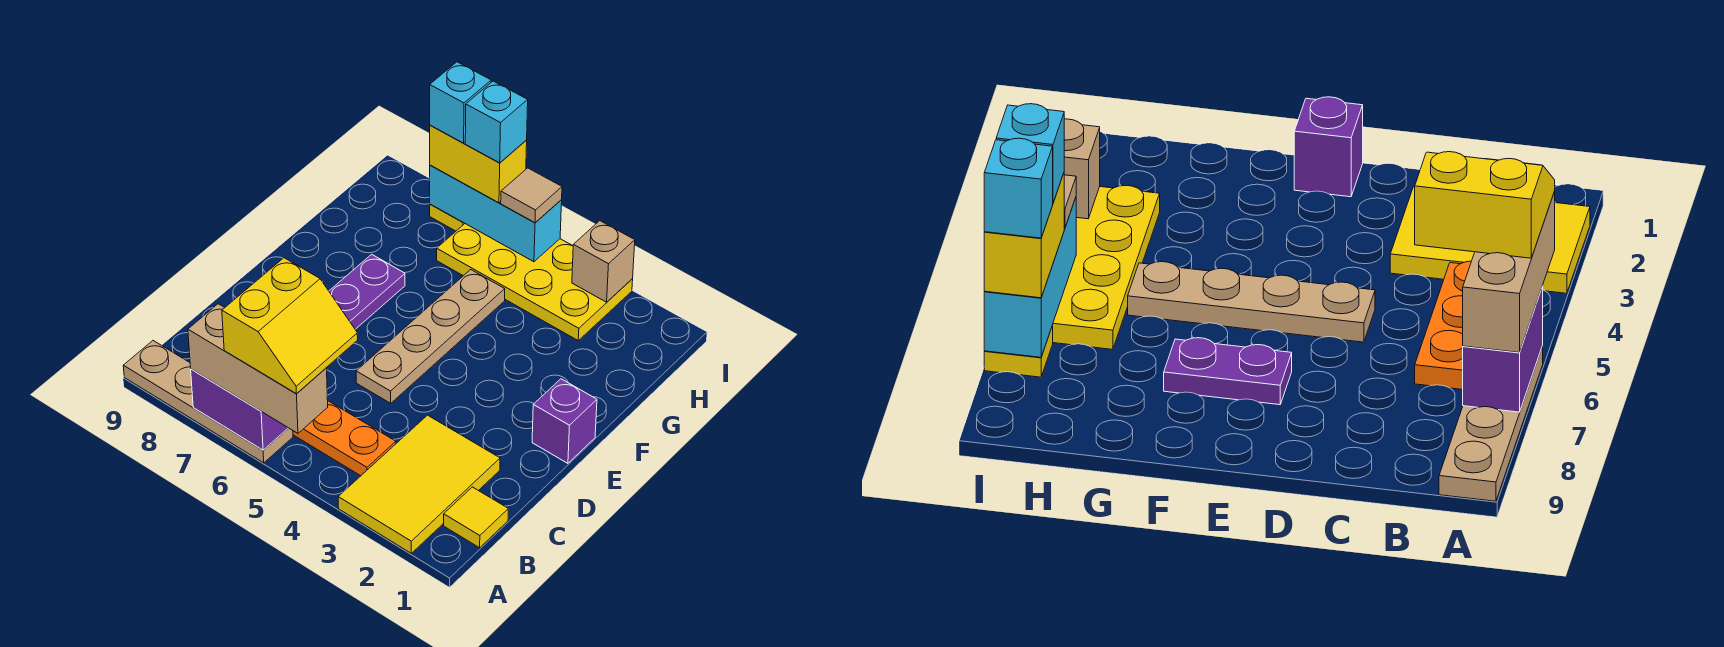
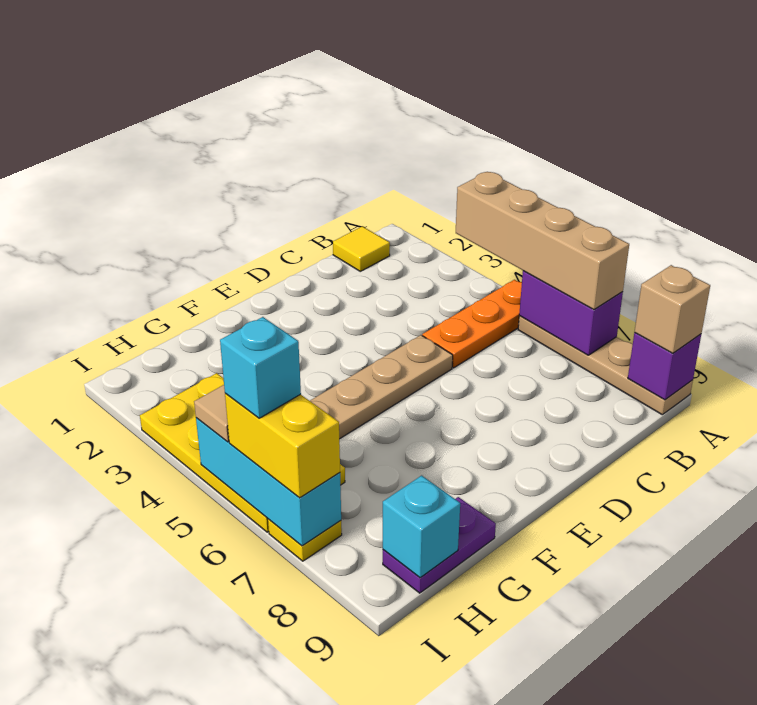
yellow 2x3 tile [338,415,500,553] -> none
tan 1x3 brick [188,304,328,433] -> tan 1x4 brick [456,172,629,310]
yellow 2x2 slope [222,258,358,394] -> none
orange 1x3 plate [293,401,396,476] -> orange 1x3 plate turned to [422,280,522,368]
purple 1x1 brick [532,379,597,463] -> purple 1x1 brick moved to [628,333,701,400]
purple 1x2 plate [329,254,405,329] -> purple 1x2 plate moved to [383,497,496,593]
tan 1x1 brick [572,221,635,302] -> tan 1x1 brick moved to [635,265,710,353]
cyan 1x1 brick [430,62,491,143] -> cyan 1x1 brick moved to [383,476,460,578]

